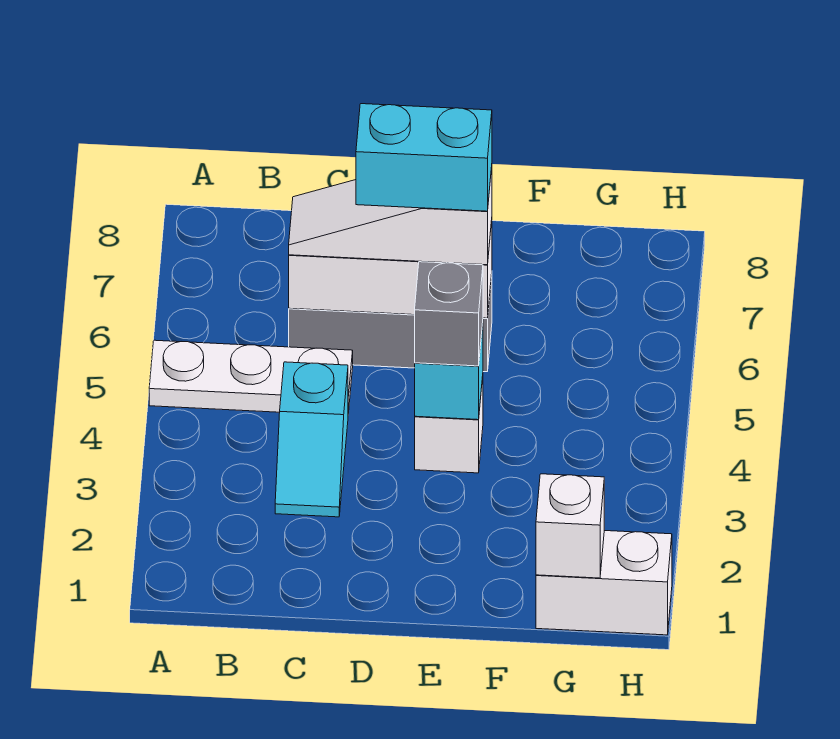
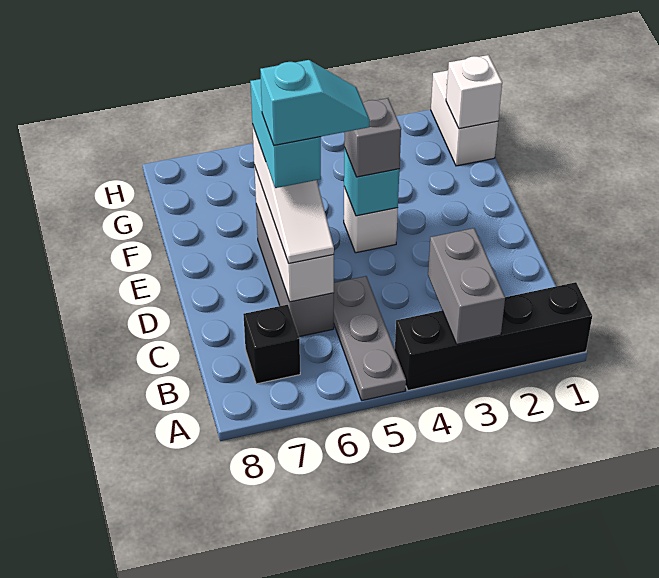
none -> black 1x4 brick [395,282,592,390]
none -> grey 1x2 brick [428,228,505,344]
white 1x3 plate [149,340,353,413] -> grey 1x3 plate [334,276,406,401]
none -> black 1x1 brick [243,305,300,384]
cyan 1x2 slope [275,362,348,517] -> cyan 1x2 slope moved to [260,60,370,145]

